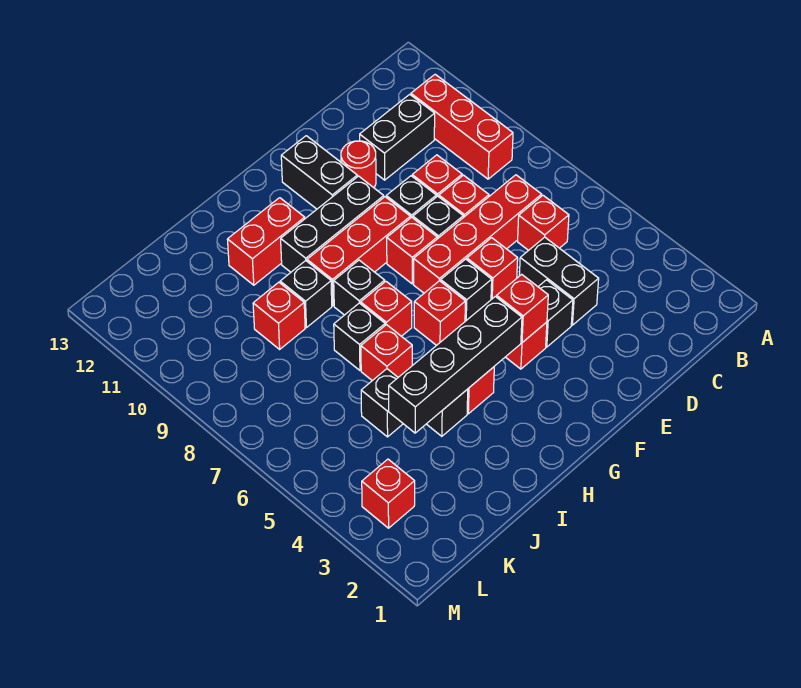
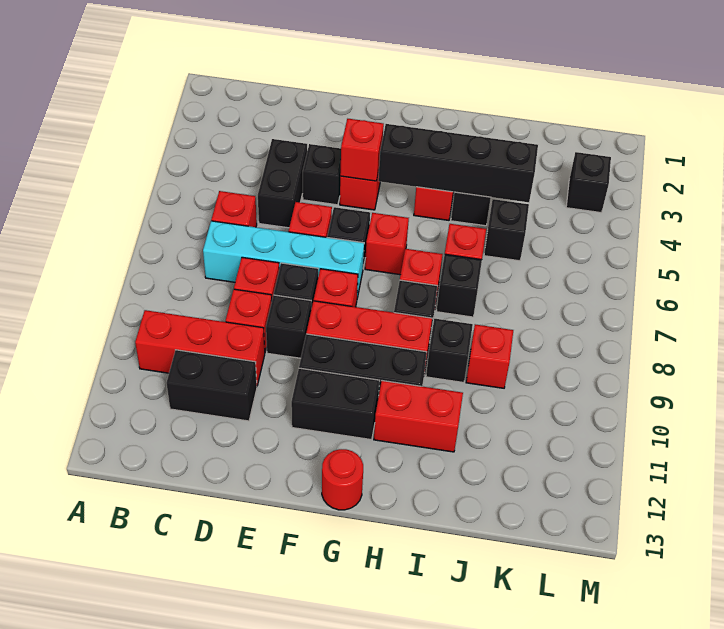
red 1x3 brick [411,74,513,179] -> red 1x3 brick turned to [135,310,265,385]
red 1x4 brick [414,175,542,293] -> cyan 1x4 brick [203,221,364,298]
red 1x1 round brick [341,141,376,188] -> red 1x1 round brick moved to [322,449,363,510]
black 1x2 brick [281,136,357,209] -> black 1x2 brick turned to [291,368,380,440]
red 1x1 brick [362,459,415,528] -> black 1x1 brick [566,152,611,213]

